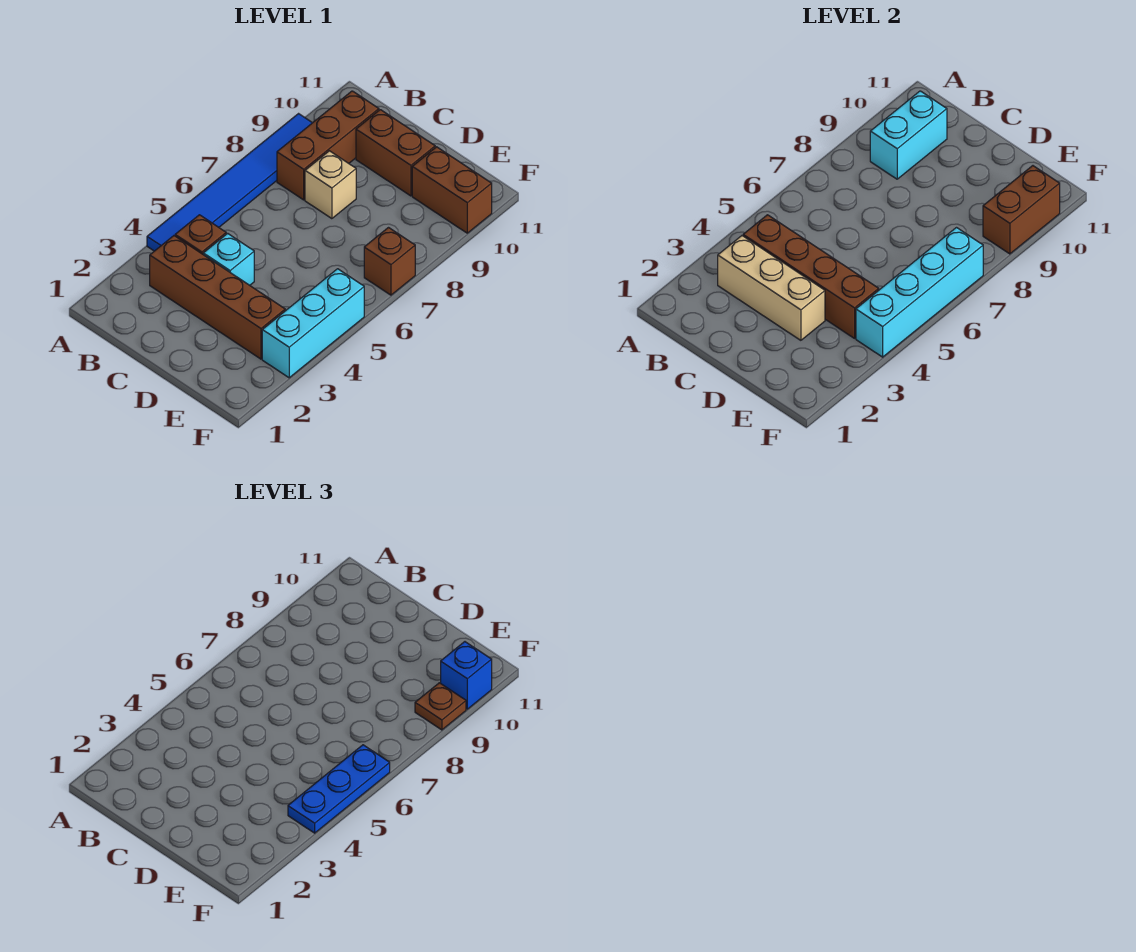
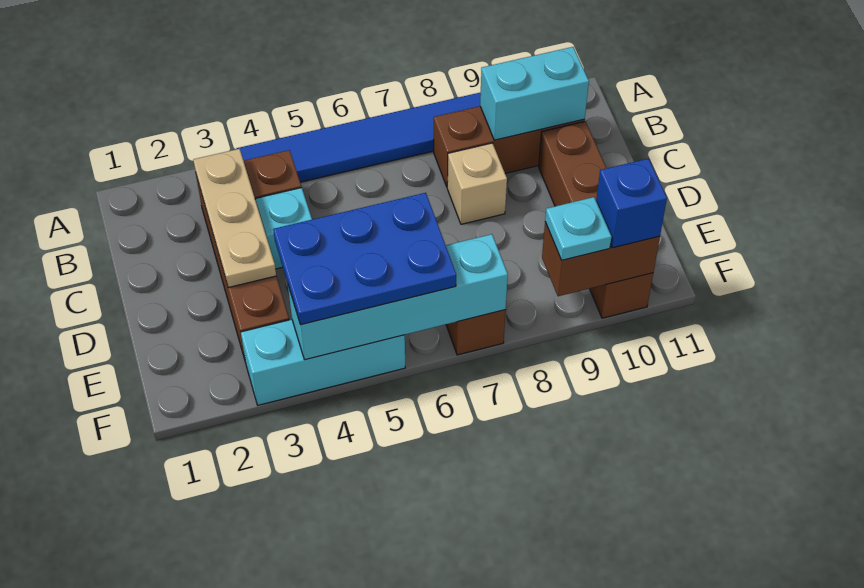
tan 1x3 brick [718,236,825,340] -> tan 1x3 plate [193,149,276,288]
brown 1x4 brick [743,215,879,338] -> none
blue 1x3 plate [288,745,390,833] -> blue 2x3 plate [273,193,456,325]
brown 1x1 plate [415,683,466,730] -> cyan 1x1 plate [545,197,611,260]

